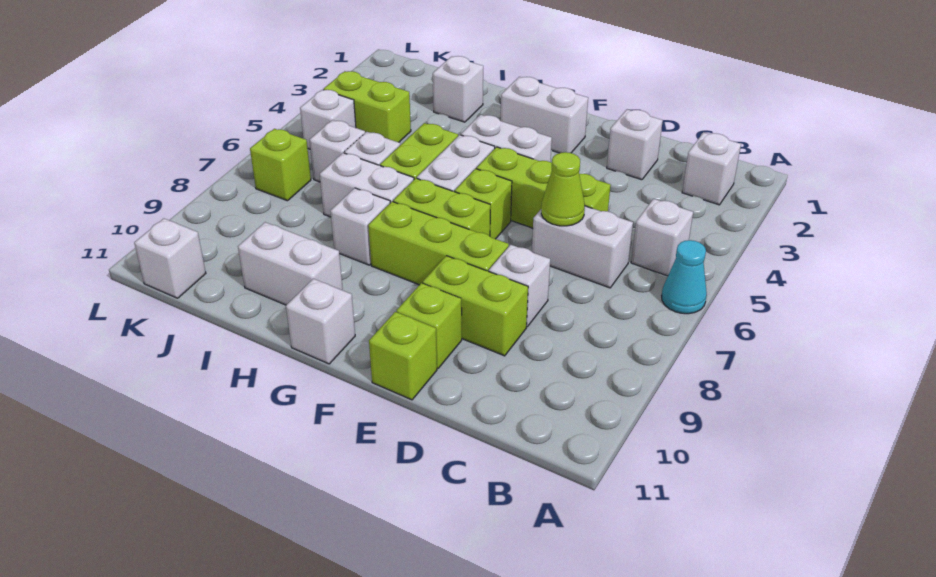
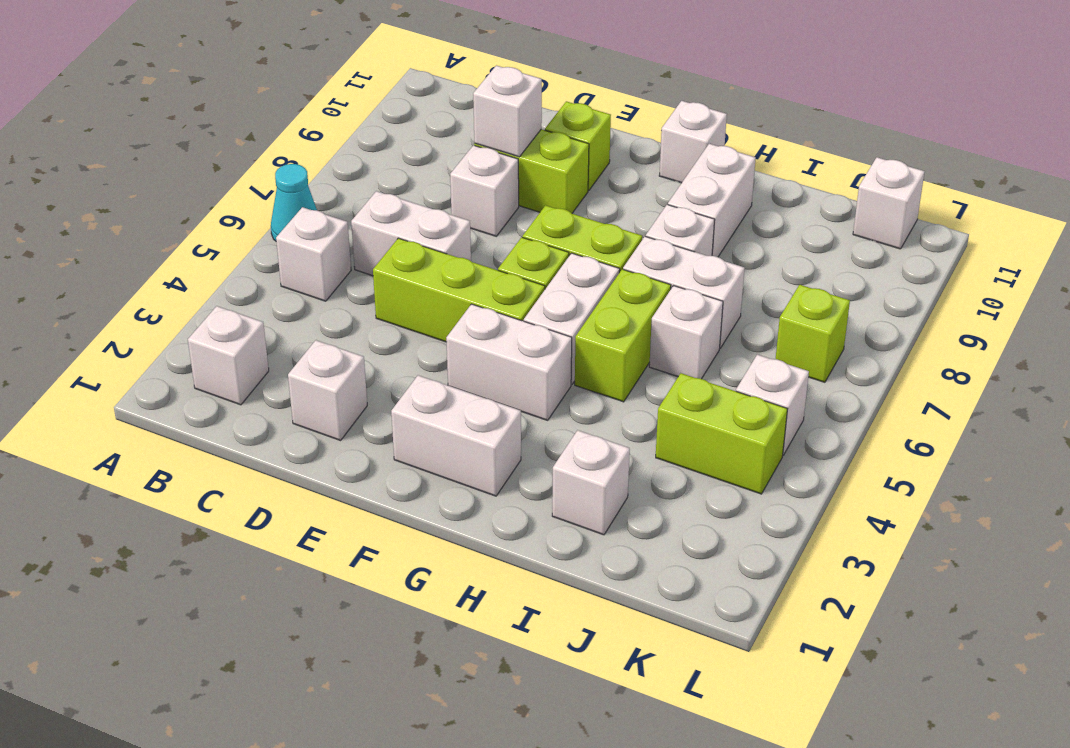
lime 1x1 cone [541,152,585,226] -> none
lime 1x3 brick [368,202,509,285] -> none
lime 1x1 brick [369,312,437,400] -> none
white 1x2 brick [238,222,343,305] -> white 1x2 brick turned to [668,144,756,257]
white 1x1 brick [310,120,365,182] -> white 1x1 brick moved to [473,65,542,157]

